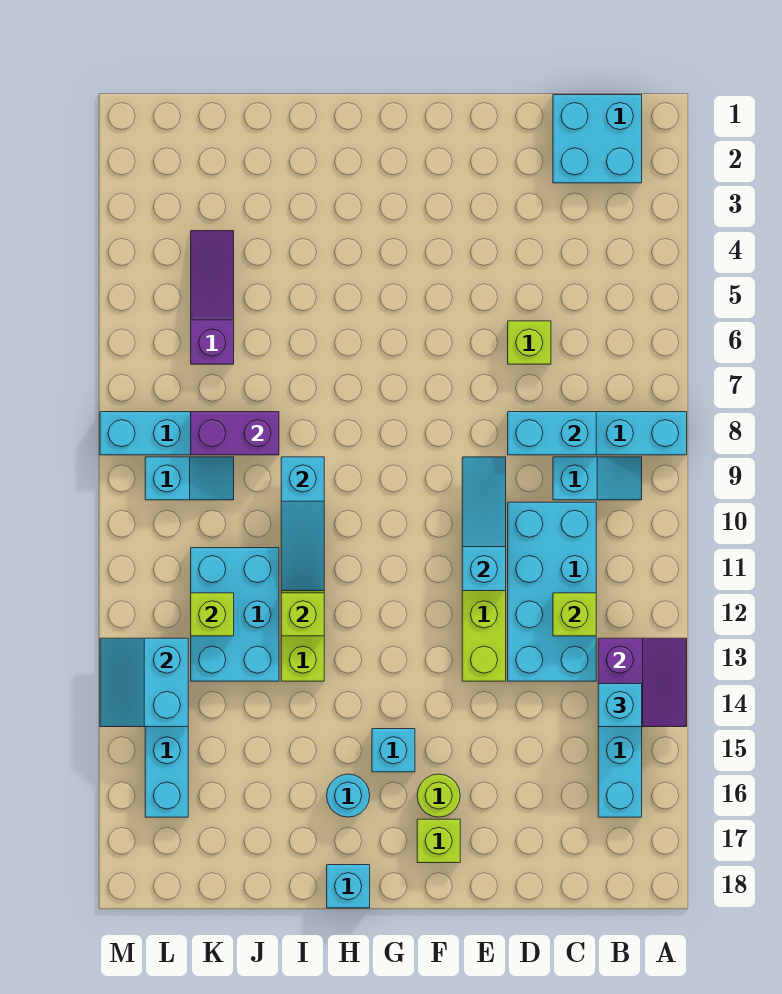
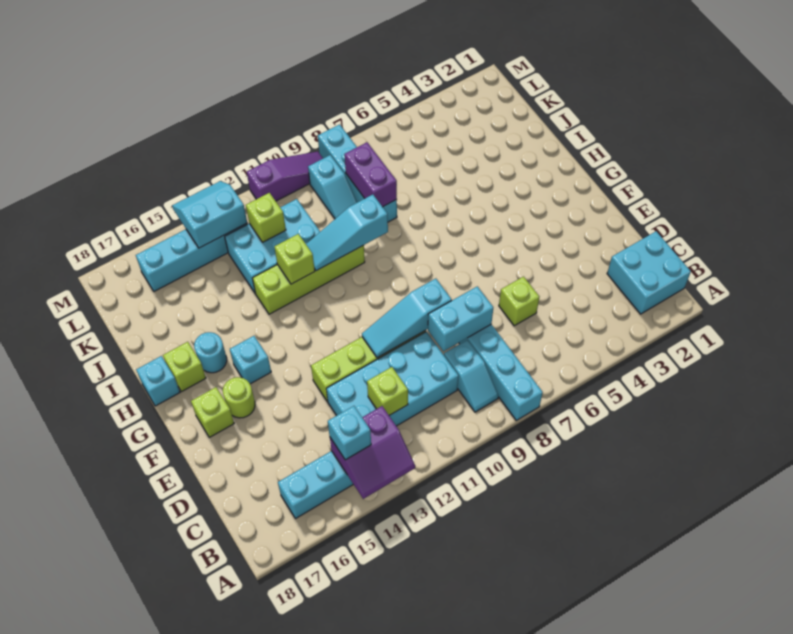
cyan 1x2 brick [508,412,596,455] -> cyan 1x2 brick turned to [428,286,493,351]
cyan 1x3 slope [462,457,506,591] -> cyan 1x3 slope turned to [362,279,452,358]
none -> lime 1x1 brick [163,342,206,392]
purple 1x3 slope [191,231,234,364] -> purple 1x3 slope moved to [247,152,323,201]

